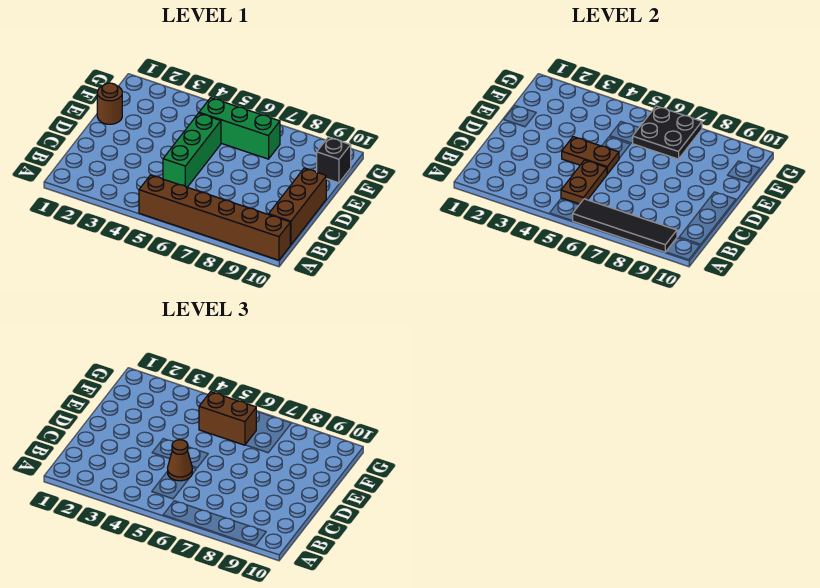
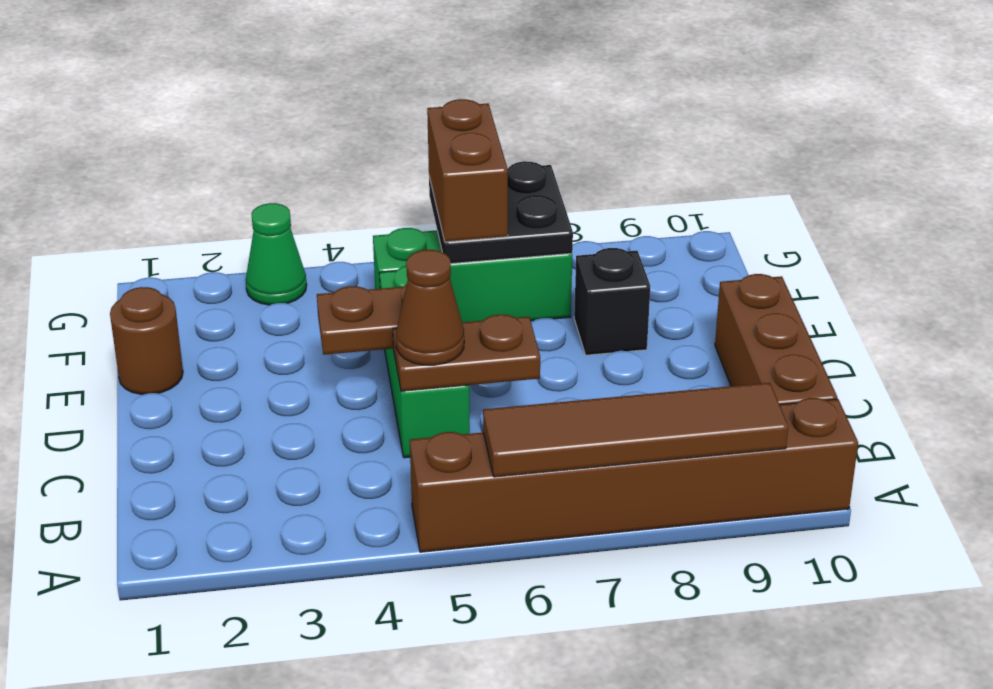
black 1x4 tile [573,199,677,252] -> brown 1x4 tile [483,383,788,477]
brown 1x2 plate [561,160,607,204] -> brown 1x2 plate turned to [393,315,540,391]
brown 1x2 brick [199,392,256,445] -> brown 1x2 brick turned to [427,99,508,242]
black 1x1 brick [317,137,351,183] -> black 1x1 brick moved to [574,248,650,355]
none -> green 1x1 cone [246,203,307,305]

